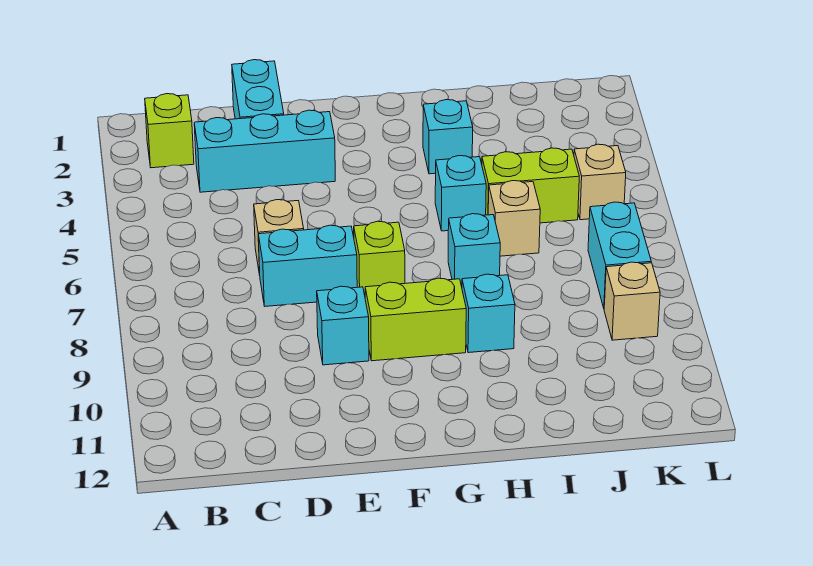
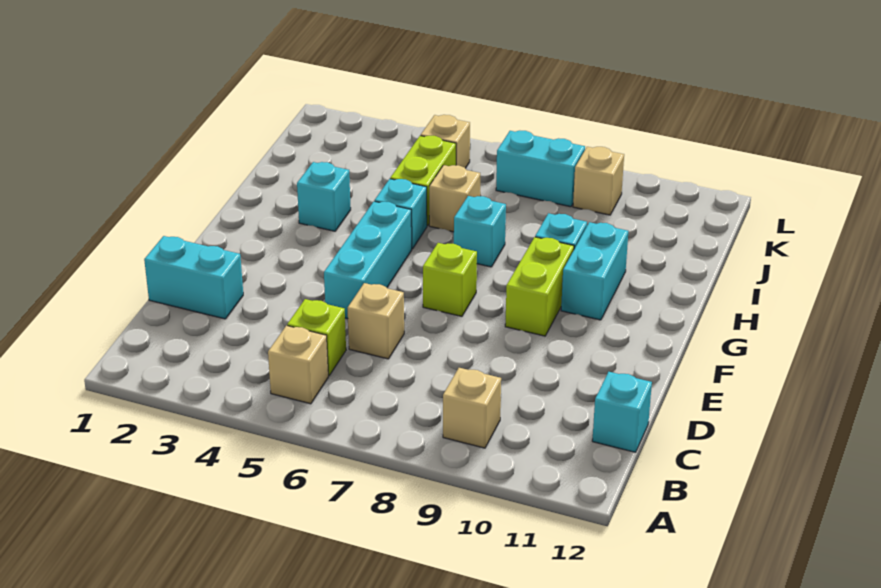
lime 1x1 brick [145,94,194,168] -> lime 1x1 brick moved to [287,299,346,376]
none -> tan 1x1 brick [268,326,328,404]
none -> tan 1x1 brick [443,368,501,448]
cyan 1x3 brick [194,110,335,192] -> cyan 1x3 brick moved to [324,201,412,319]
cyan 1x2 brick [258,225,357,306] -> cyan 1x2 brick moved to [561,222,628,320]
cyan 1x1 brick [317,286,369,365] -> cyan 1x1 brick moved to [592,372,652,452]

